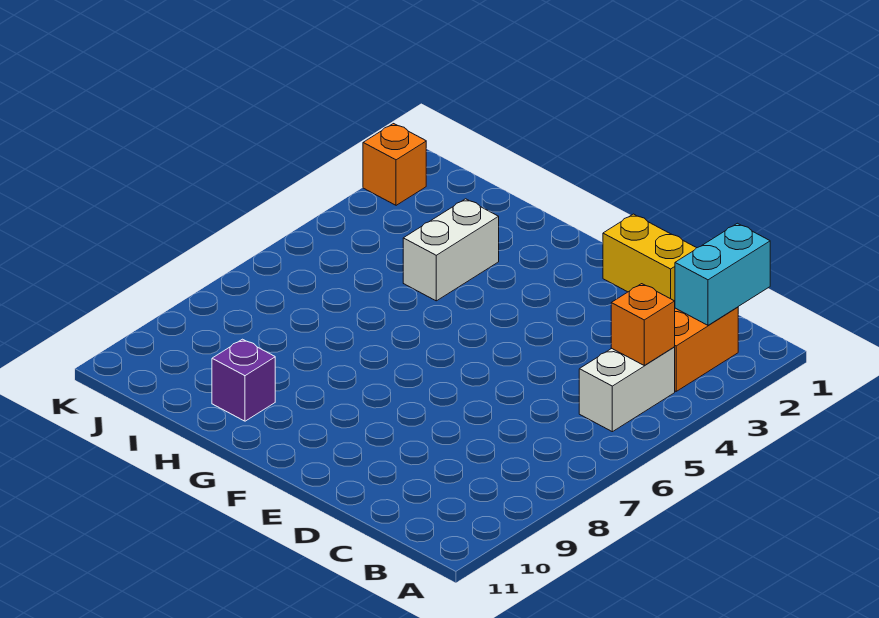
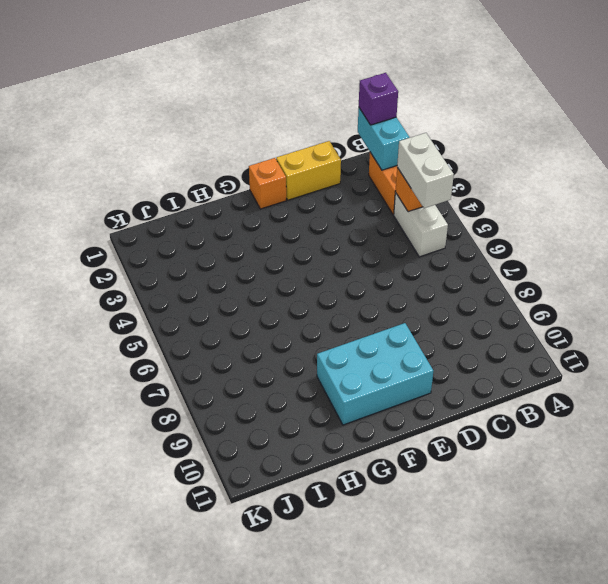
none -> cyan 2x3 brick [317,323,433,425]
white 1x2 brick [403,199,499,301] -> white 1x2 brick moved to [397,133,454,208]
purple 1x1 brick [212,339,275,421] -> purple 1x1 brick moved to [359,73,398,125]
orange 1x1 brick [363,124,426,205] -> orange 1x1 brick moved to [249,158,286,209]

